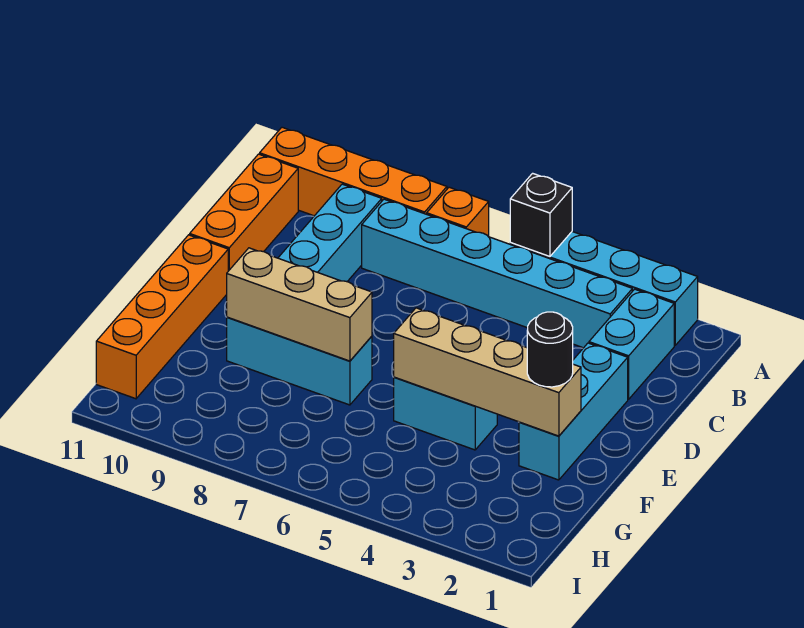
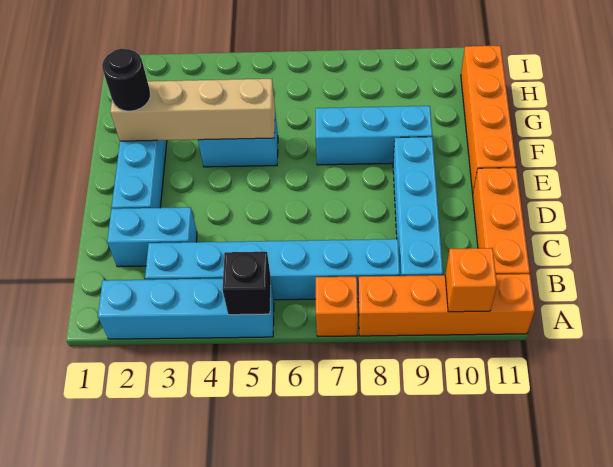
none -> orange 1x1 brick [445,248,497,312]
cyan 1x2 brick [589,289,674,399] -> cyan 1x2 brick turned to [107,207,197,267]
tan 1x3 brick [227,248,372,361] -> none

